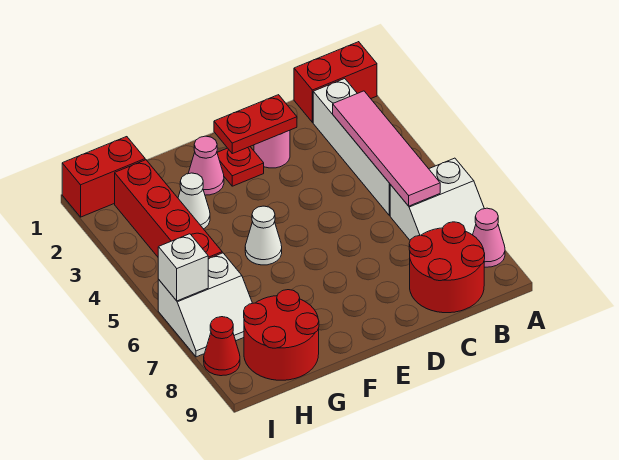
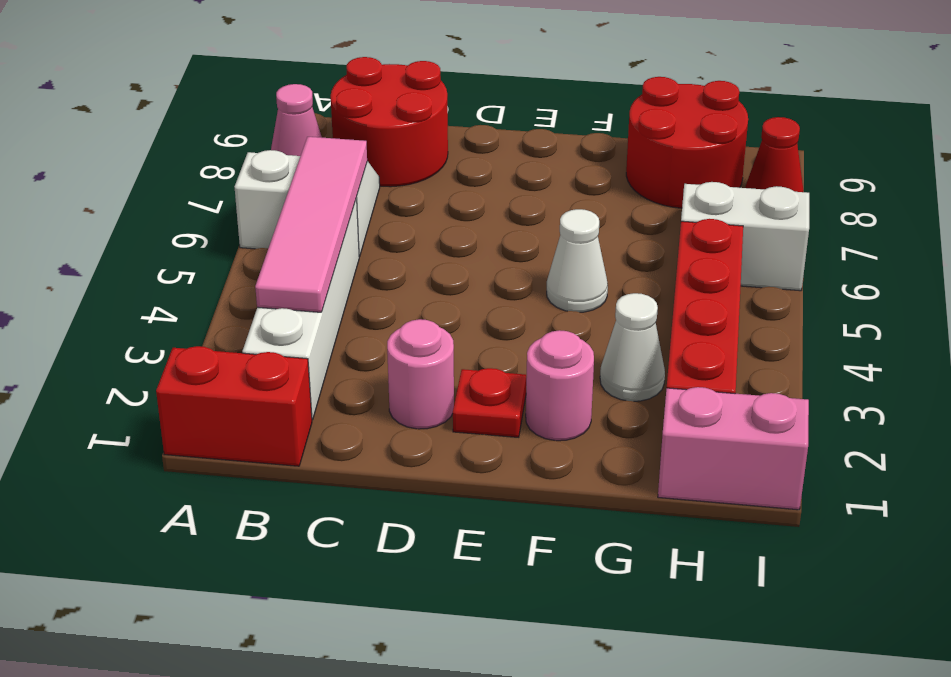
red 1x2 plate [214,95,297,154] -> none
pink 1x1 cone [188,136,224,195] -> pink 1x1 round brick [526,330,594,441]
red 1x2 brick [62,137,145,217] -> pink 1x2 brick [658,387,809,510]
white 1x1 brick [158,234,208,301] -> none

